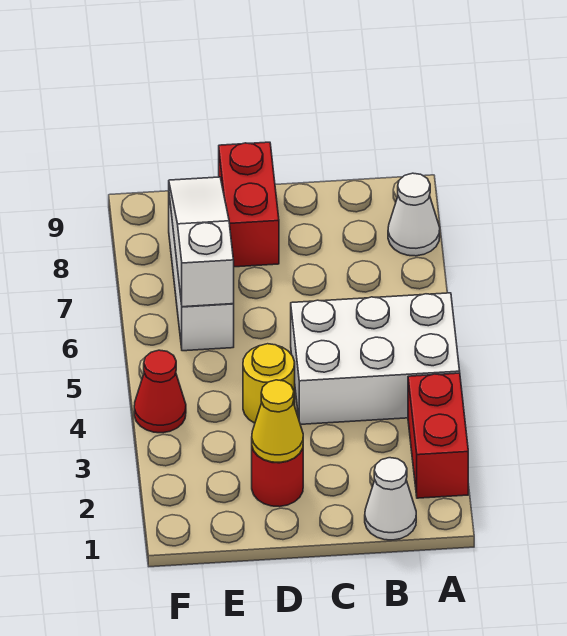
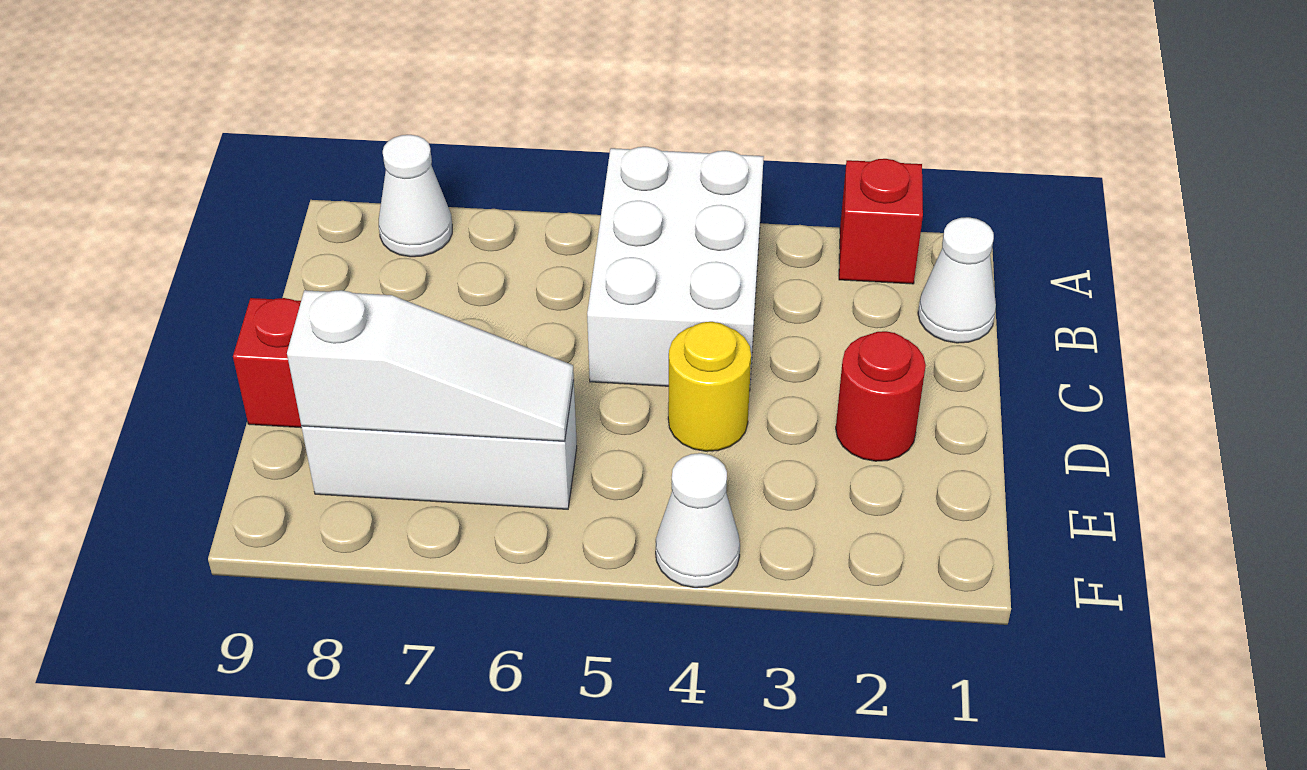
red 1x2 brick [408,373,468,498] -> red 1x1 brick [839,159,923,284]
yellow 1x1 cone [252,380,303,462] -> none
white 1x3 slope [169,177,234,307] -> white 1x3 slope turned to [287,290,574,441]
red 1x1 cone [134,350,186,433] -> white 1x1 cone [656,453,740,588]

